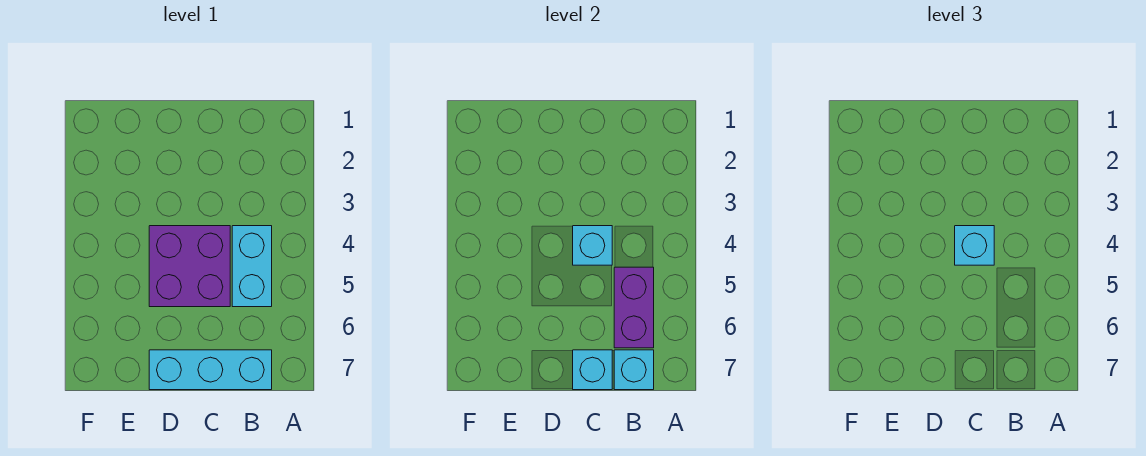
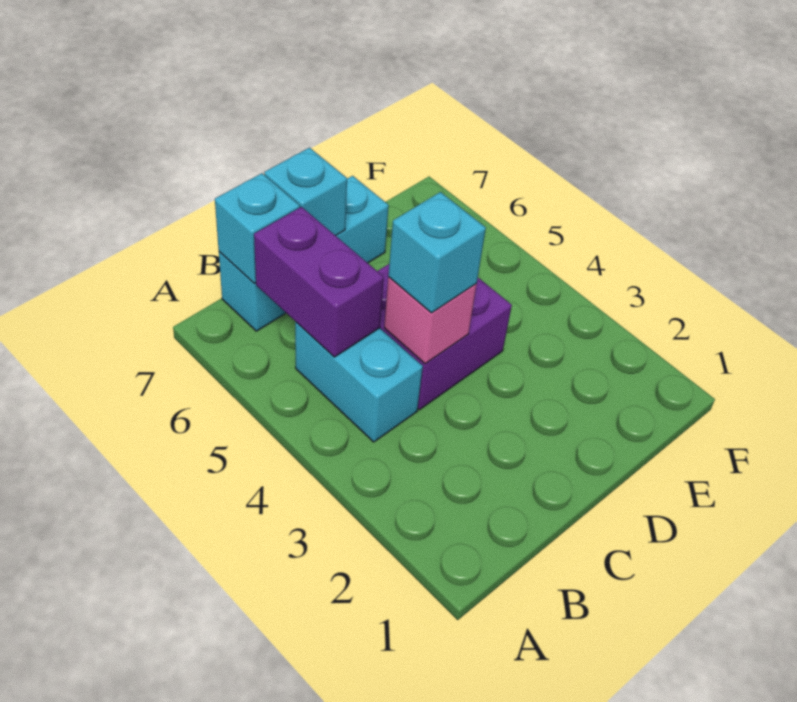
cyan 1x1 brick [573,226,612,265] -> pink 1x1 brick [384,277,477,364]

